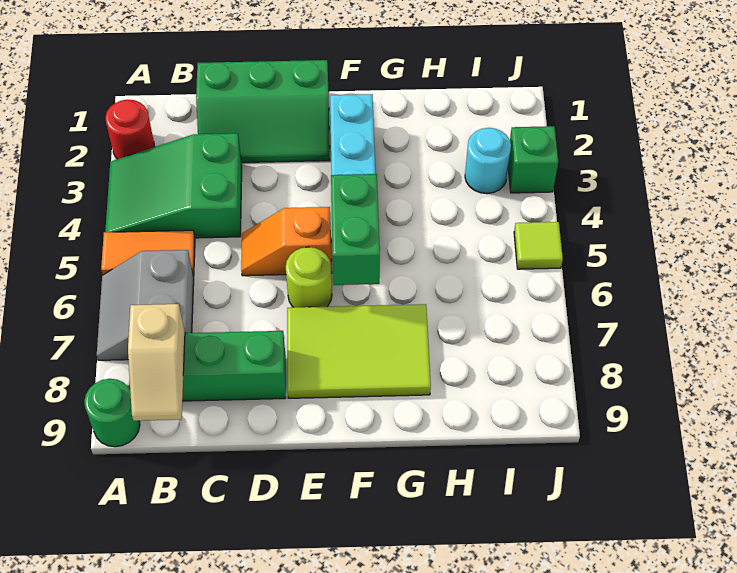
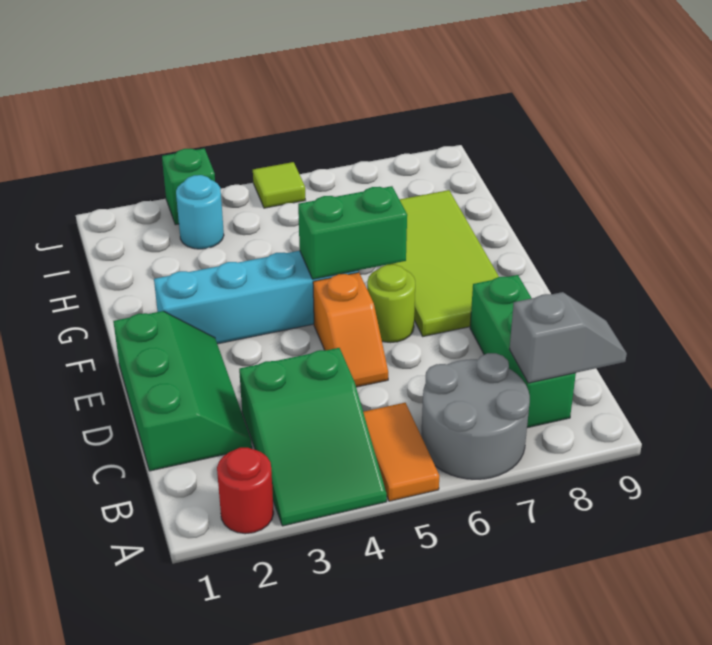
grey 2x2 slope [97,250,194,360] -> grey 2x2 round brick [421,353,530,479]
green 1x1 round brick [84,379,140,447] -> none
tan 1x2 slope [128,304,185,421] -> grey 1x2 slope [509,292,627,383]
lime 2x3 tile [287,304,431,398] -> lime 2x4 tile [388,190,499,336]

